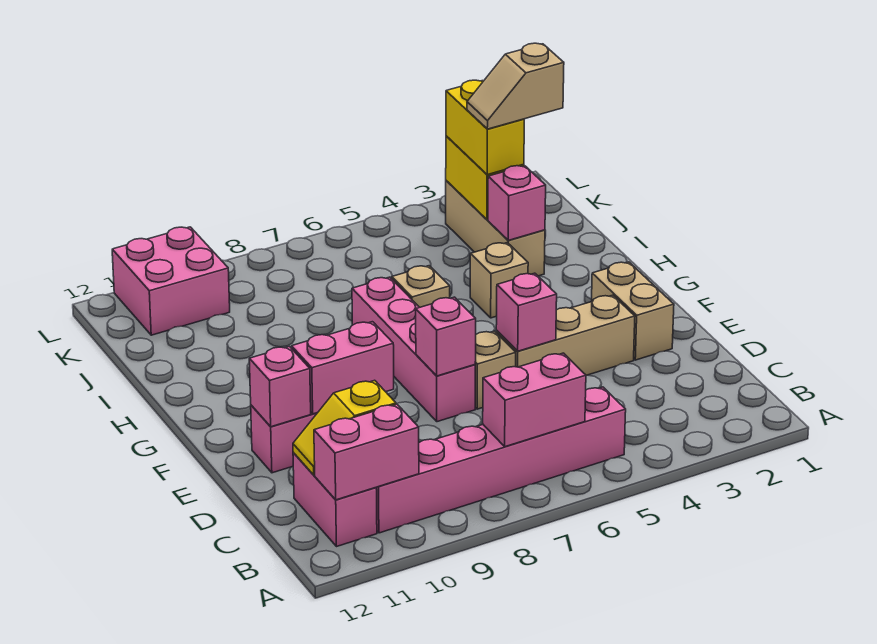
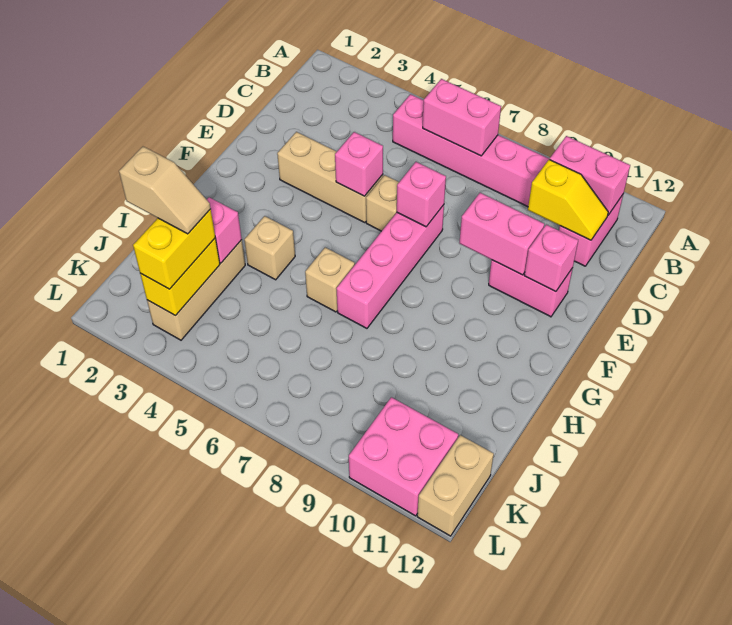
tan 1x2 brick [592,262,674,360] -> tan 1x2 brick moved to [417,435,494,536]

